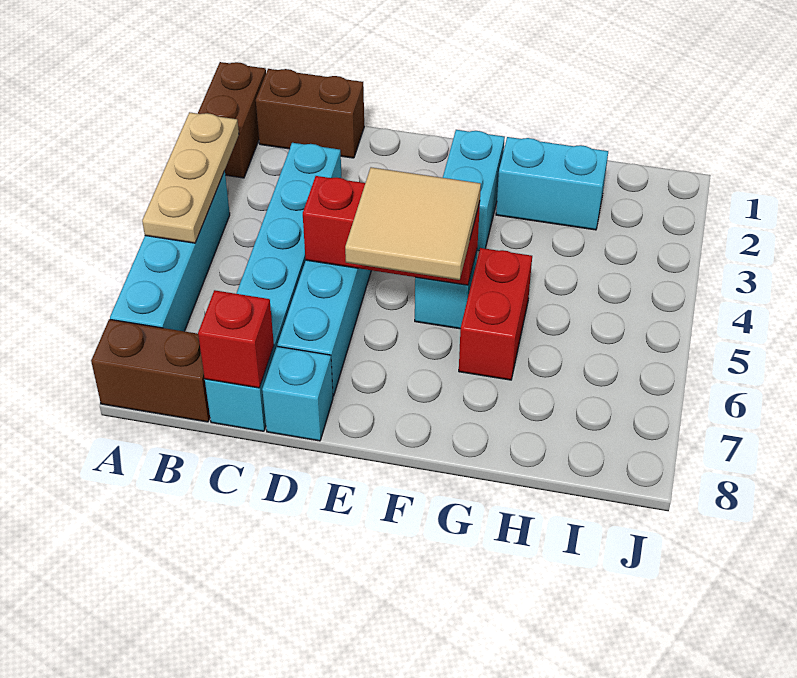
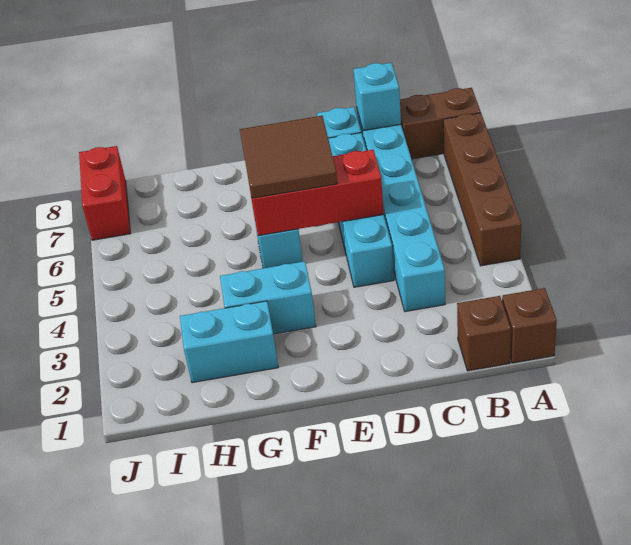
brown 1x2 brick [198,62,266,178] -> brown 1x1 brick [502,288,557,363]
tan 1x3 plate [142,112,239,243] -> none
cyan 1x4 brick [110,171,230,331] -> brown 1x4 brick [443,113,521,266]
brown 1x2 brick [256,69,364,158] -> brown 1x1 brick [457,296,511,371]
red 1x1 brick [198,290,274,388] -> cyan 1x1 brick [353,63,401,131]
tan 2x2 tile [345,167,481,280] -> brown 2x2 tile [240,116,337,198]
cyan 1x2 brick [443,130,505,251] -> cyan 1x2 brick turned to [220,261,316,334]
red 1x2 brick [459,248,532,380] -> red 1x2 brick moved to [79,146,130,240]

